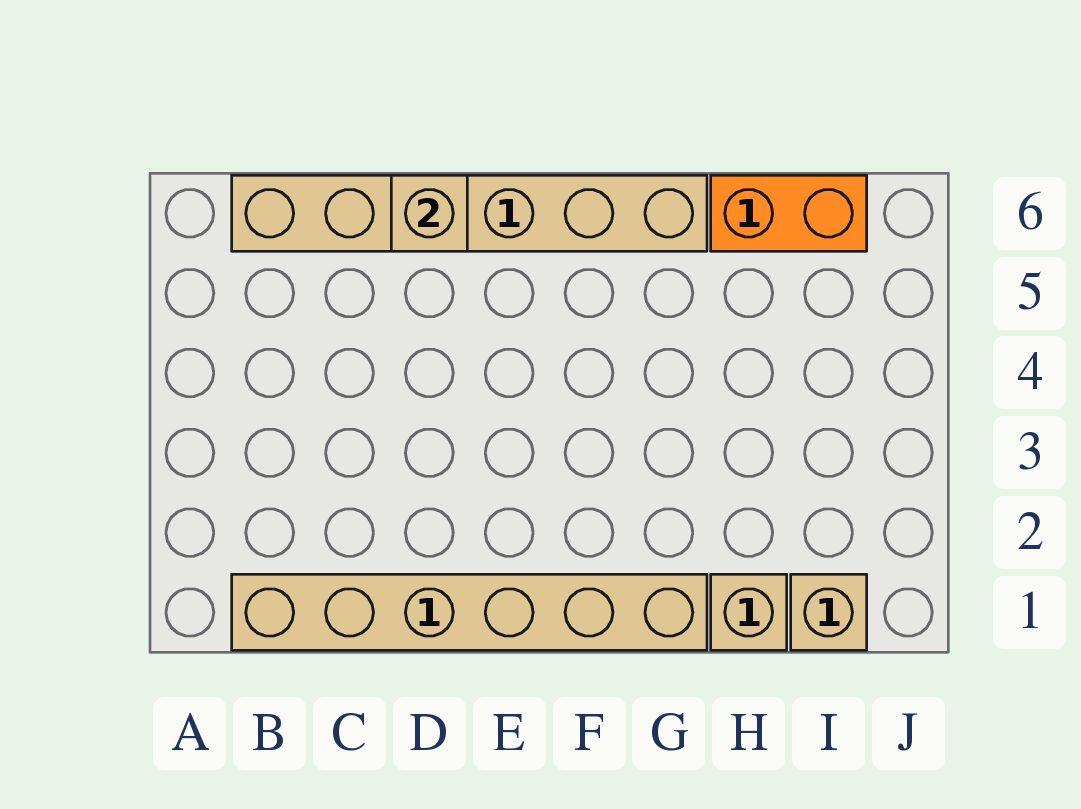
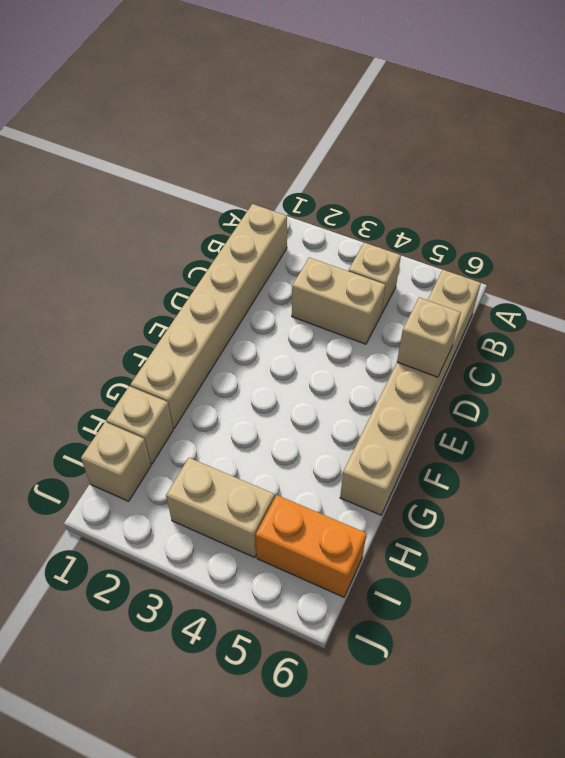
none -> tan 1x1 brick [349,243,401,314]
none -> tan 1x2 brick [292,258,385,344]
orange 1x2 brick [711,175,867,251] -> orange 1x2 brick turned to [256,495,367,597]
none -> tan 1x2 brick [166,458,274,557]

